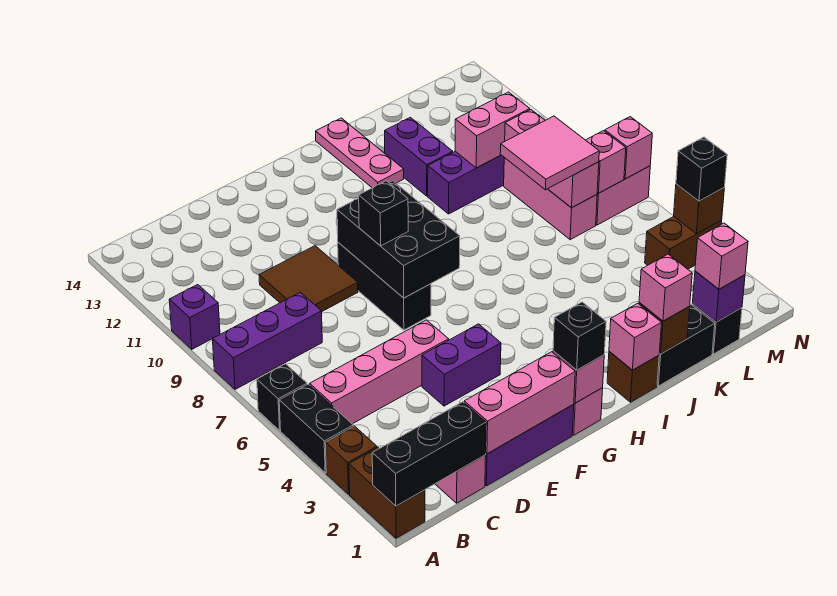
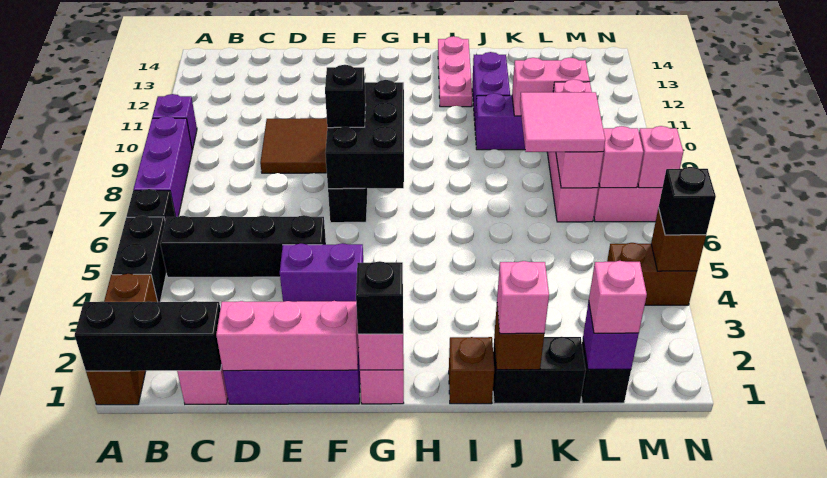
purple 1x3 brick [213,292,322,389] -> purple 1x3 brick turned to [133,116,192,217]
pink 1x4 brick [310,320,449,424] -> black 1x4 brick [160,215,326,277]
pink 1x1 brick [609,303,662,370] -> none

